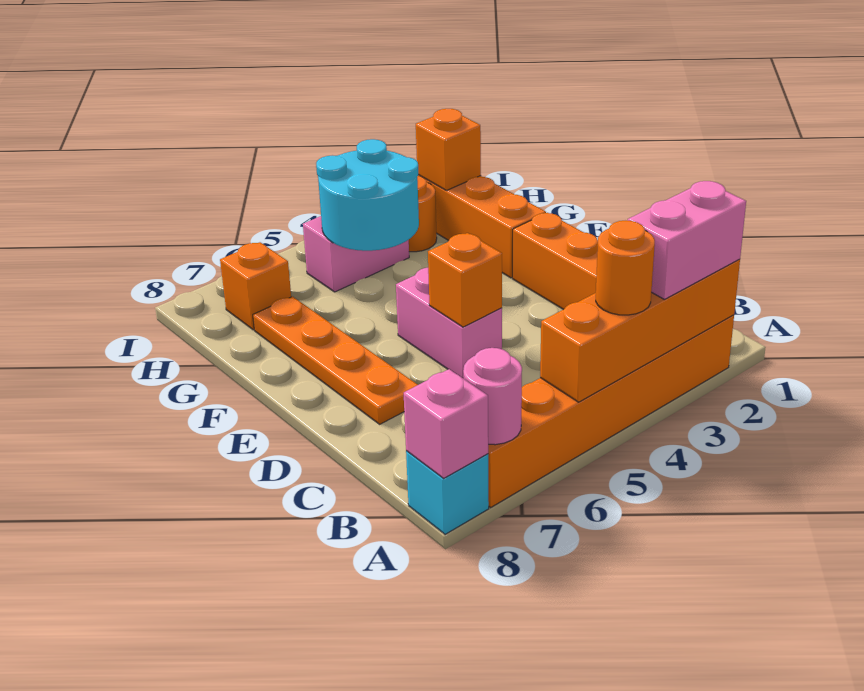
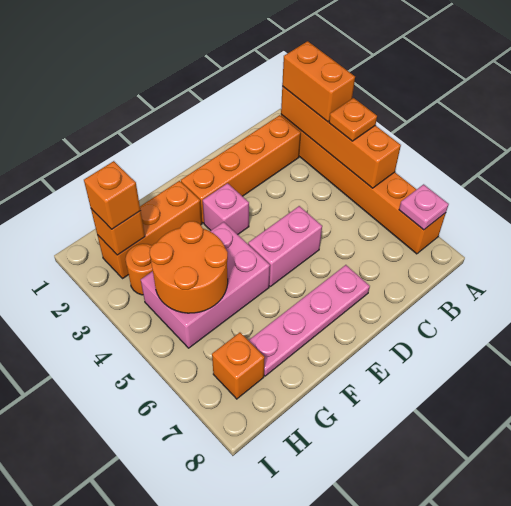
pink 1x2 brick [628,181,746,299] -> orange 1x2 brick [282,41,355,122]
orange 1x1 round brick [596,221,655,315] -> orange 1x1 plate [329,98,377,141]
pink 1x1 round brick [463,348,522,445] -> pink 1x1 plate [399,184,449,230]
cyan 1x1 brick [406,451,489,534] -> none
pink 1x1 brick [404,369,488,478] -> pink 1x1 brick moved to [203,183,249,234]
orange 1x1 brick [428,233,502,327] -> orange 1x1 brick moved to [84,161,140,229]
orange 1x4 plate [253,297,418,424] -> pink 1x4 plate [248,265,370,376]
cyan 2x2 round brick [316,139,419,251] -> orange 2x2 round brick [149,221,228,313]
pink 1x2 brick [303,216,409,292] -> pink 2x3 brick [141,222,270,348]

